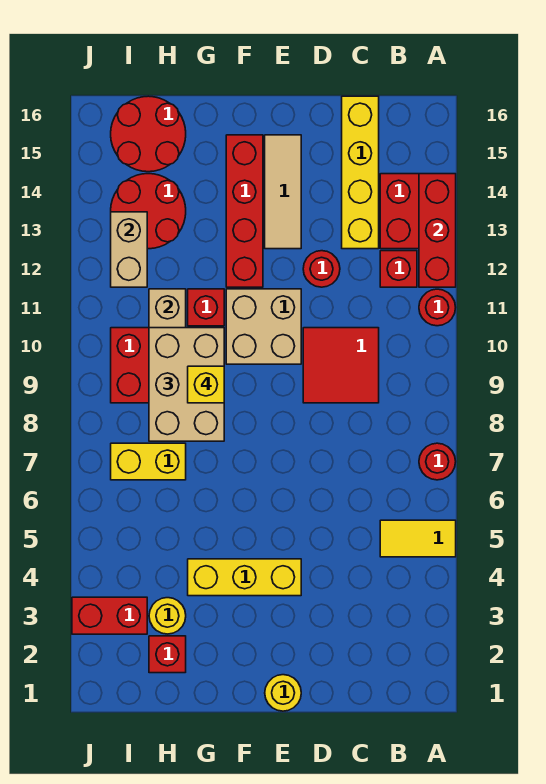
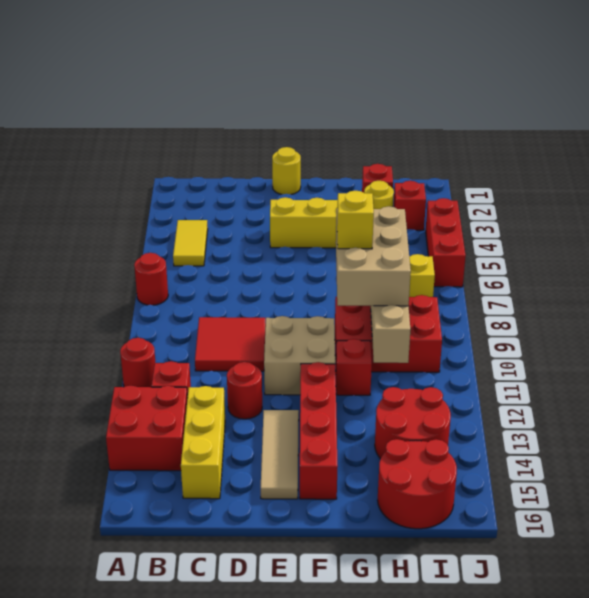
yellow 1x2 tile [380,520,456,557] -> yellow 1x2 tile turned to [173,220,208,266]
red 1x3 brick [419,174,456,287] -> red 1x3 brick moved to [426,198,466,287]
yellow 1x4 brick [342,96,379,249] -> yellow 1x3 brick [181,386,225,499]
red 1x2 brick [72,597,147,634] -> red 1x1 brick [394,181,426,230]
tan 1x2 brick [111,212,147,287] -> none

